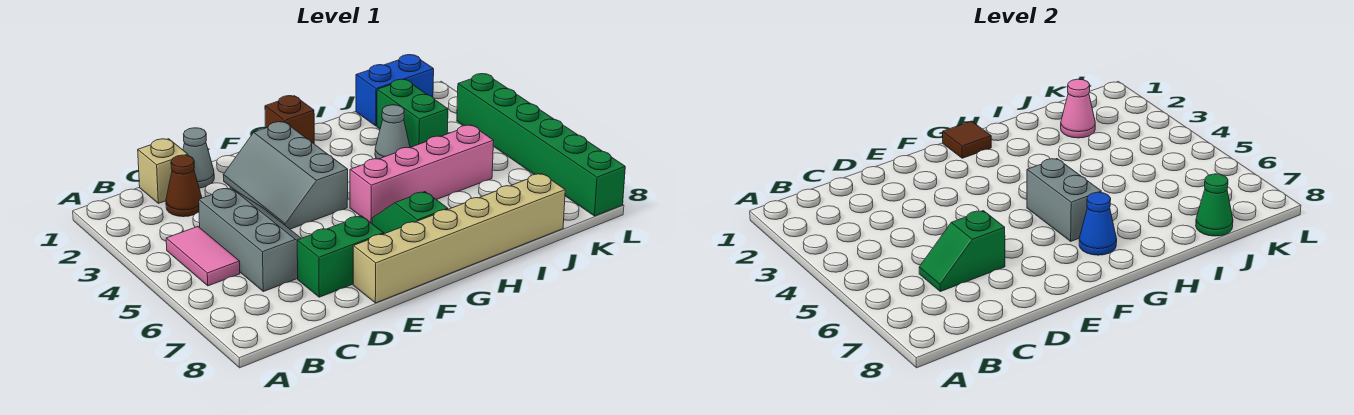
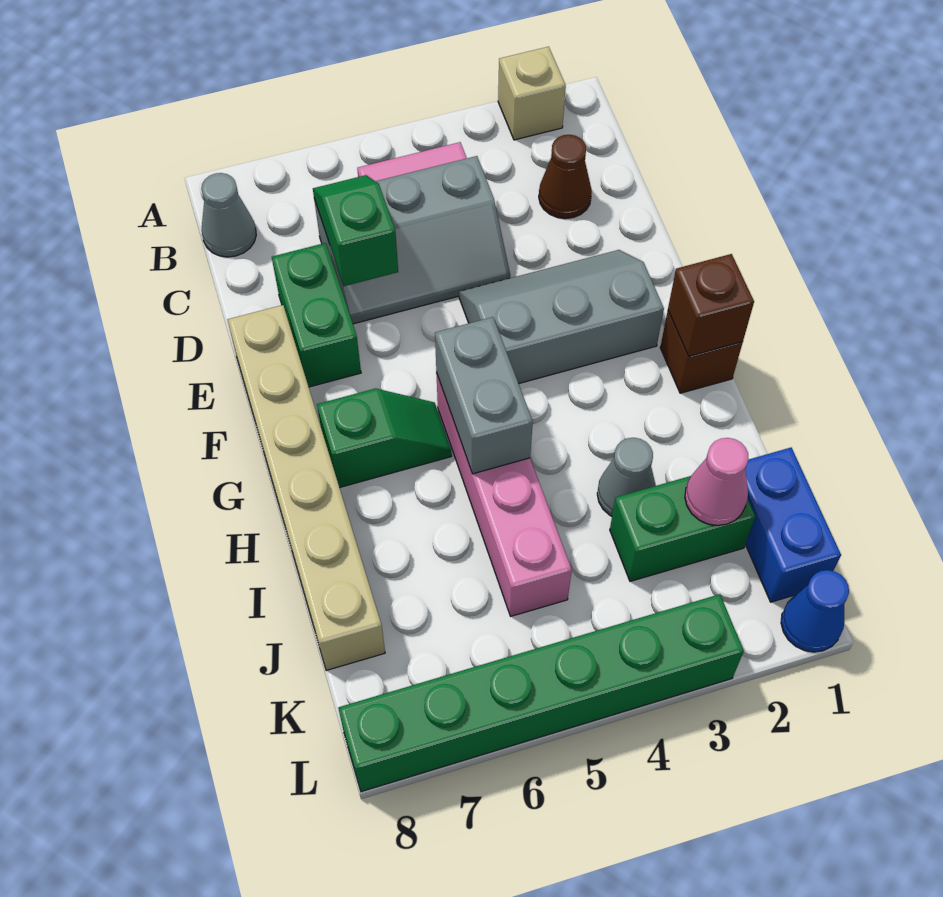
tan 1x1 brick [138,139,188,203] -> tan 1x1 brick moved to [498,47,566,140]
grey 1x1 cone [183,128,214,188] -> grey 1x1 cone moved to [201,173,256,257]
brown 1x1 tile [943,121,991,158] -> brown 1x1 brick [668,254,754,356]
grey 1x2 brick [1027,159,1101,241] -> grey 1x2 brick turned to [435,317,533,474]
blue 1x1 cone [1079,192,1117,255] -> blue 1x1 cone moved to [781,570,849,652]
green 1x1 cone [1196,174,1233,236] -> none

